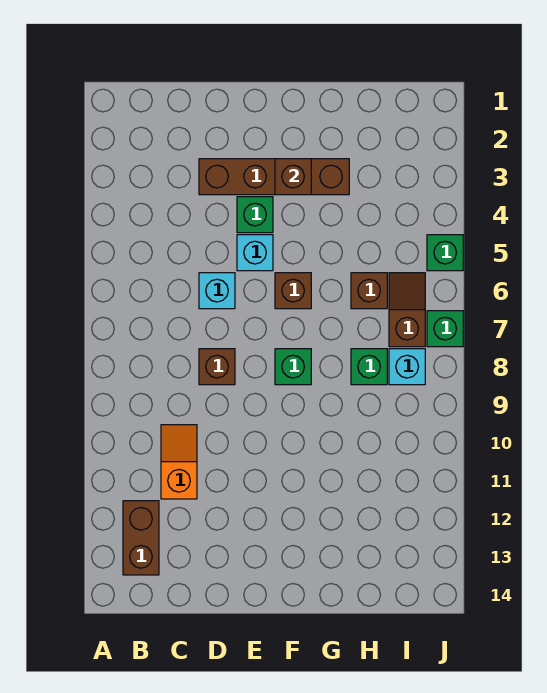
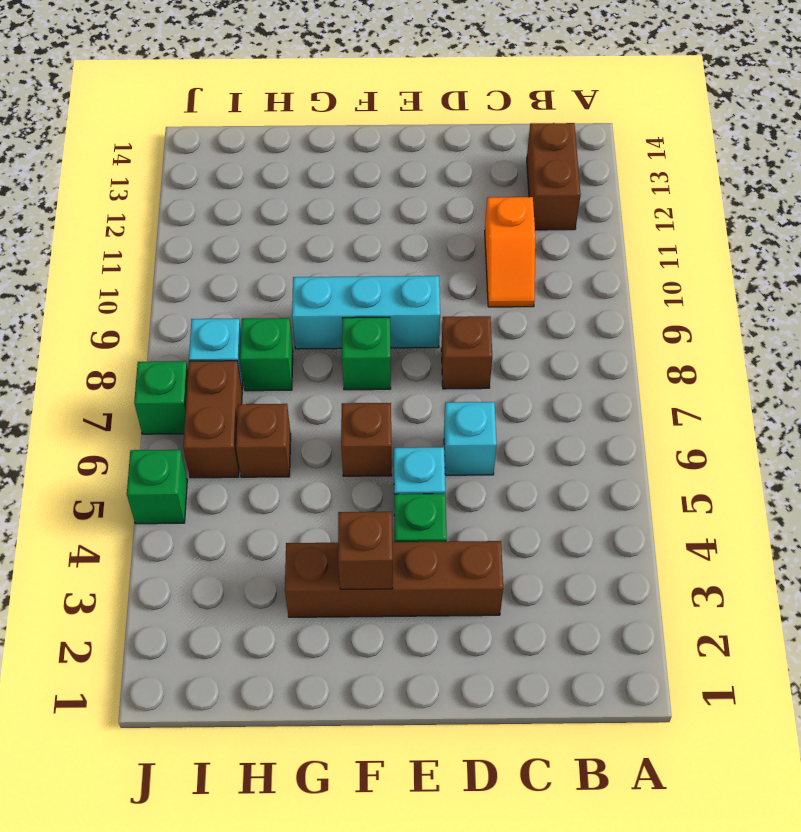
none -> cyan 1x3 brick [292,276,440,349]
brown 1x2 slope [389,273,425,347] -> brown 1x2 brick [183,361,242,478]

